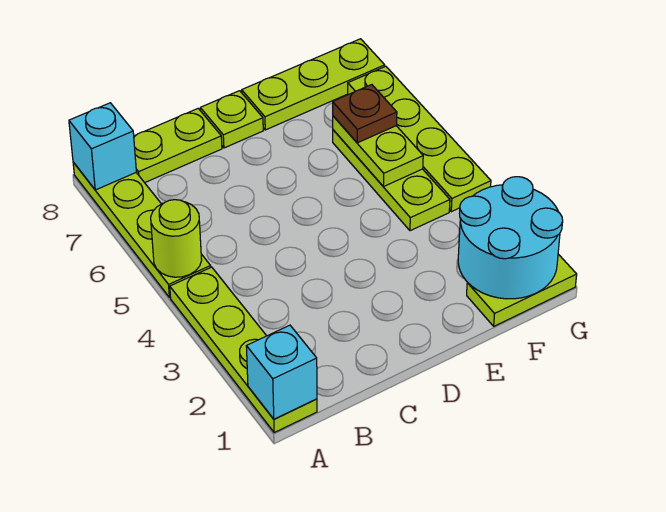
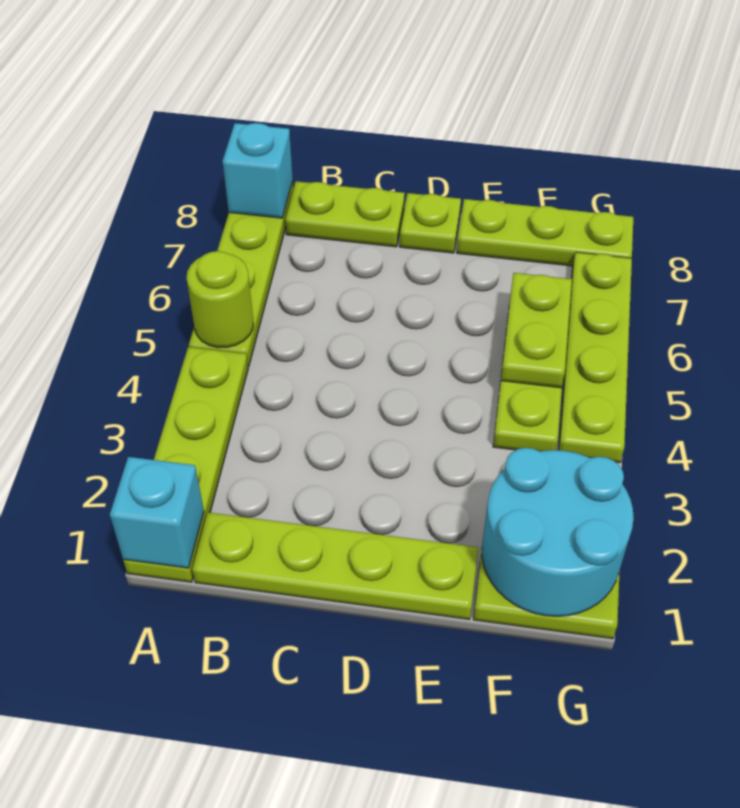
none -> lime 1x4 plate [192,512,478,619]
brown 1x1 plate [333,85,397,143] -> none

